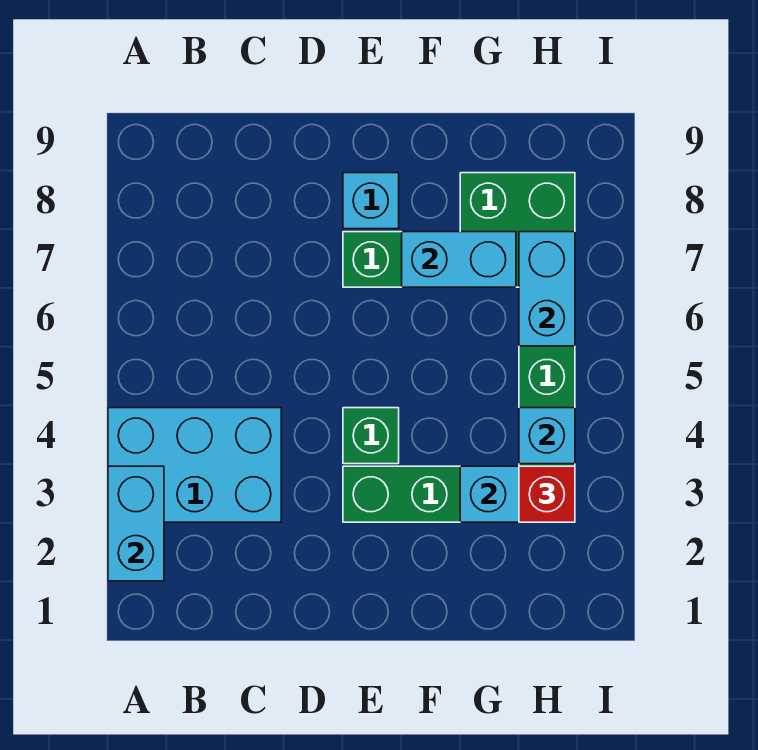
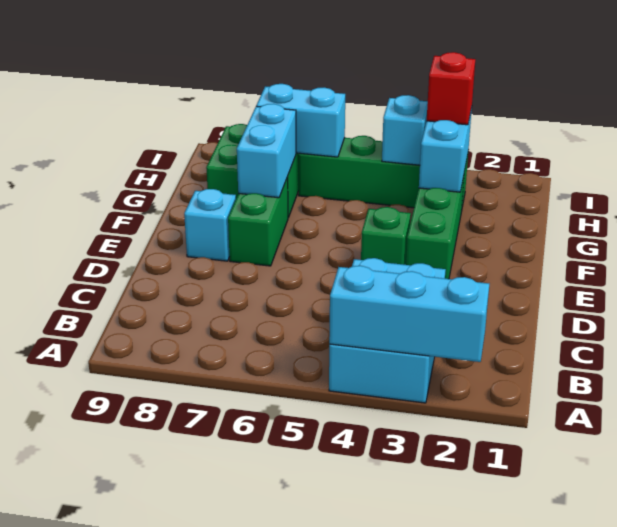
cyan 1x2 brick [108,466,164,581] -> cyan 1x3 brick [329,266,489,362]

